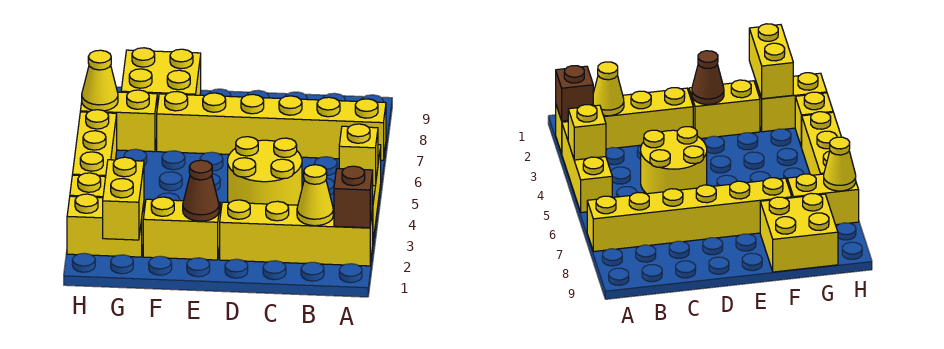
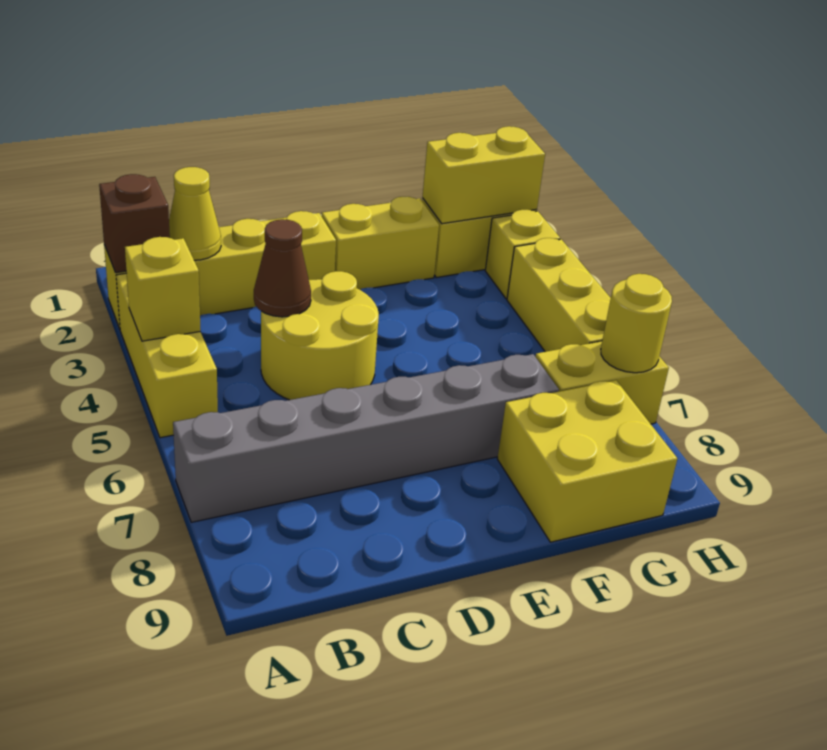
yellow 1x6 brick [157,92,386,160] -> grey 1x6 brick [173,354,559,522]
brown 1x1 cone [183,160,219,221] -> brown 1x1 cone moved to [254,219,311,317]
yellow 1x2 brick [103,157,144,240] -> yellow 1x2 brick turned to [422,126,545,224]
yellow 1x1 cone [82,50,118,111] -> yellow 1x1 round brick [601,274,672,373]

